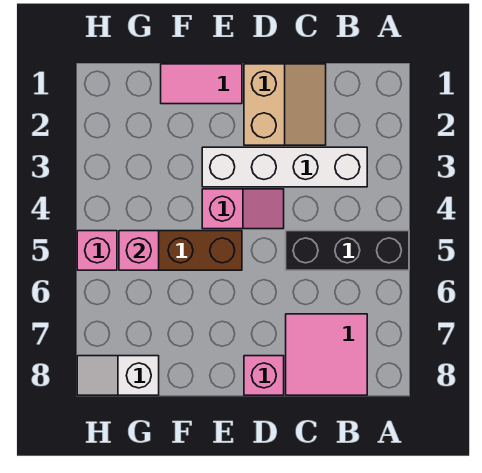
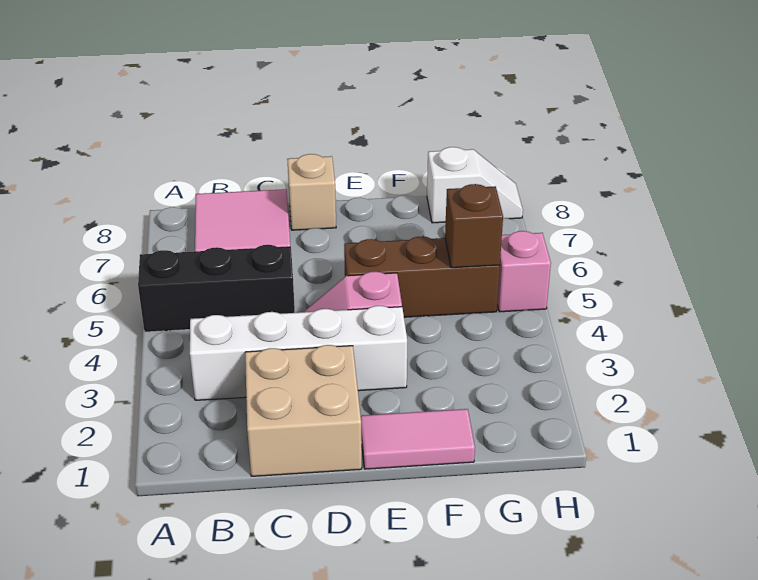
tan 2x2 slope [244,64,326,145] -> tan 2x2 brick [245,345,362,476]
pink 1x1 brick [244,356,284,395] -> tan 1x1 brick [287,154,336,230]
pink 1x1 brick [119,231,159,270] -> brown 1x1 brick [445,184,503,268]

